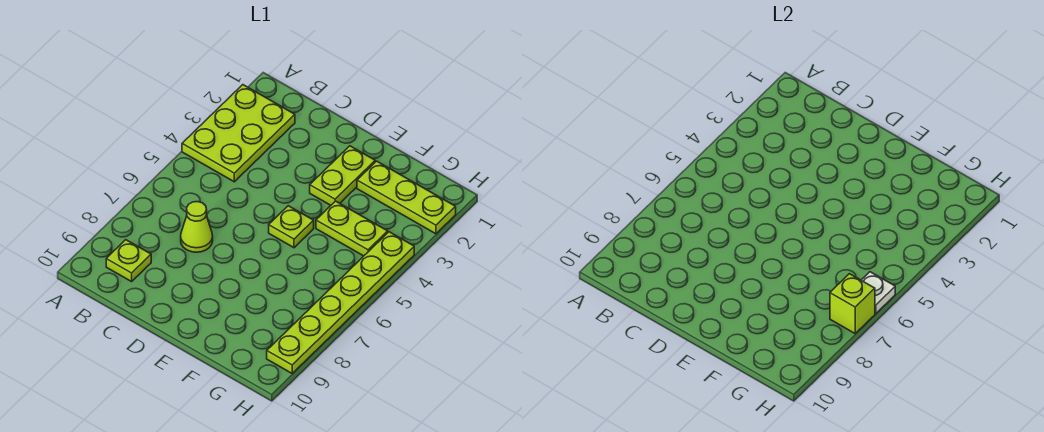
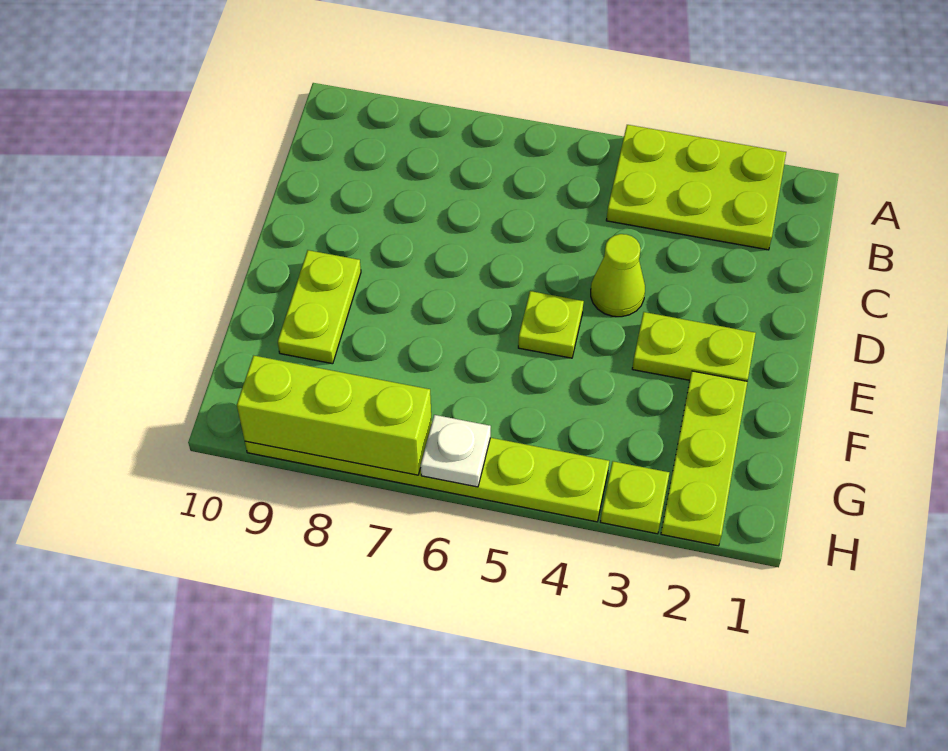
lime 1x1 plate [106,240,151,282] -> lime 1x1 plate moved to [601,461,669,534]
lime 1x1 cone [181,202,213,252] -> lime 1x1 cone moved to [591,234,645,317]
lime 1x2 plate [316,201,388,256] -> lime 1x2 plate moved to [278,250,361,364]
lime 1x1 brick [830,274,875,333] -> lime 1x3 brick [237,356,432,475]

